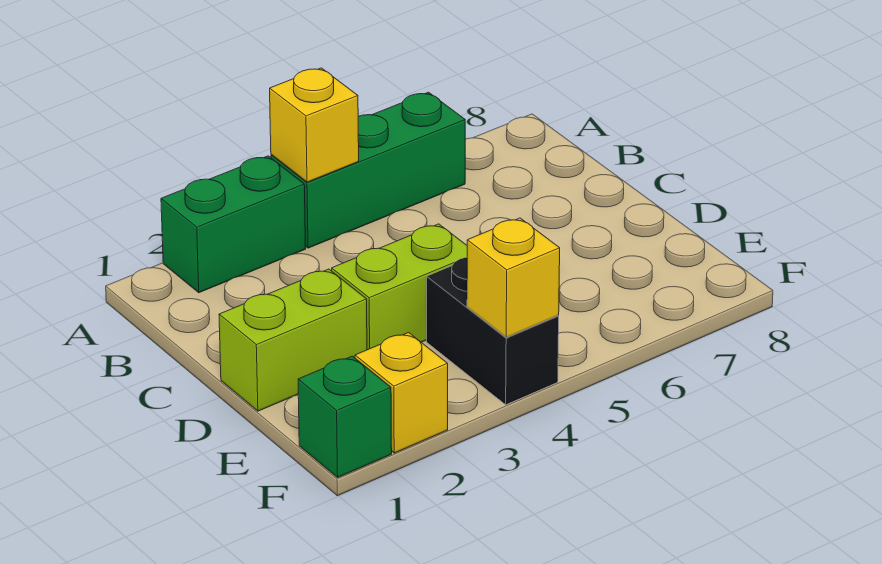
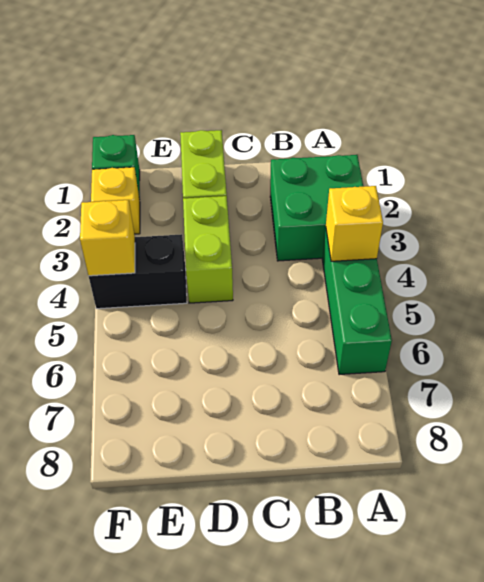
green 1x2 brick [161,156,306,293] -> green 2x2 brick [270,155,363,261]

